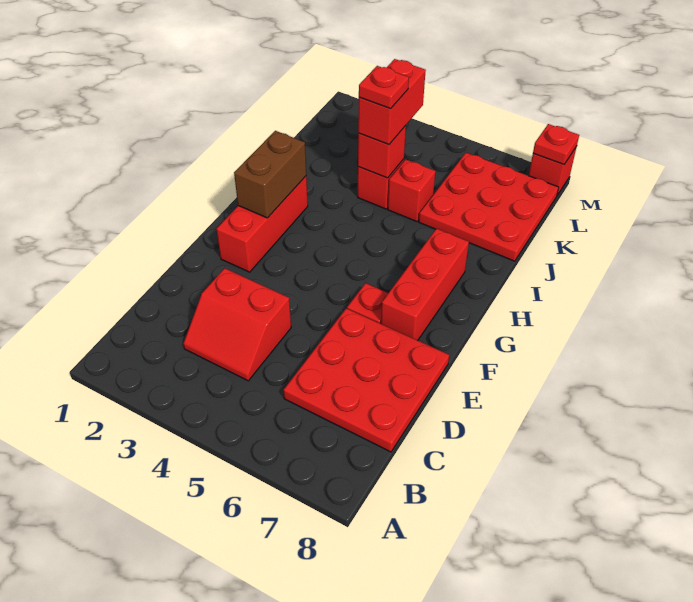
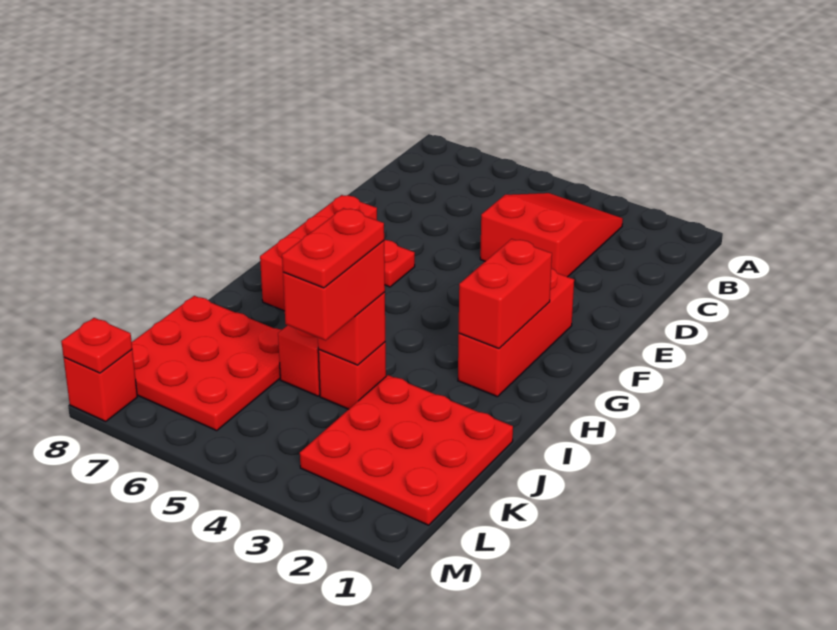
red 2x2 slope [183,268,291,381] -> red 2x3 slope [480,193,623,277]
red 3x3 plate [284,308,449,452] -> red 3x3 plate moved to [300,375,513,525]
brown 1x2 brick [234,131,306,218] -> red 1x2 brick [459,239,552,349]
red 1x1 plate [359,66,409,109] -> red 1x2 plate [282,208,384,288]

